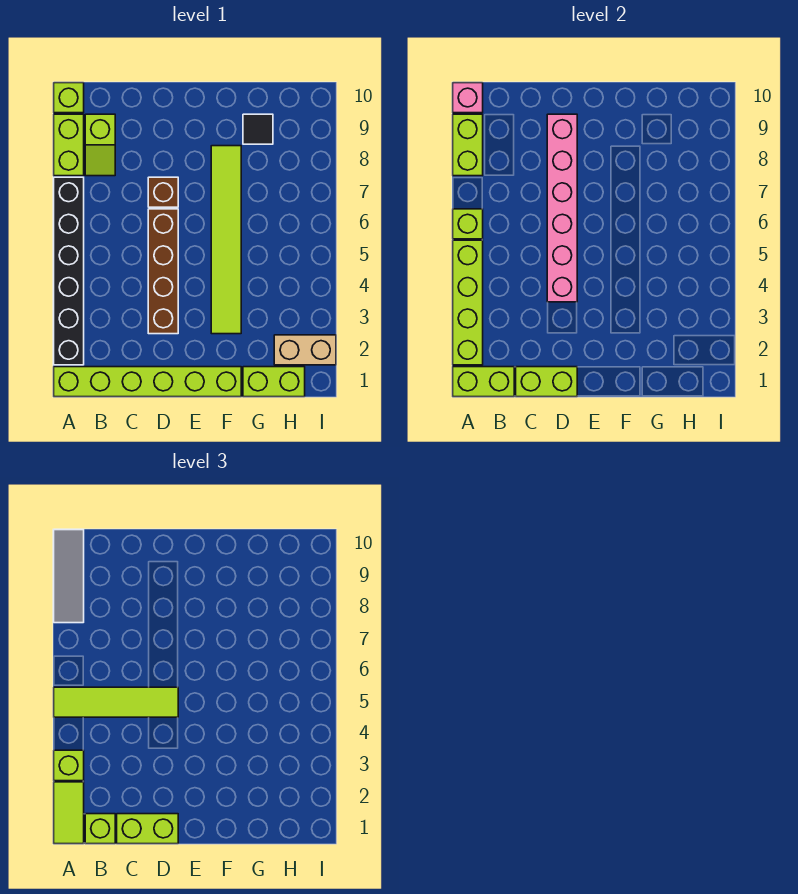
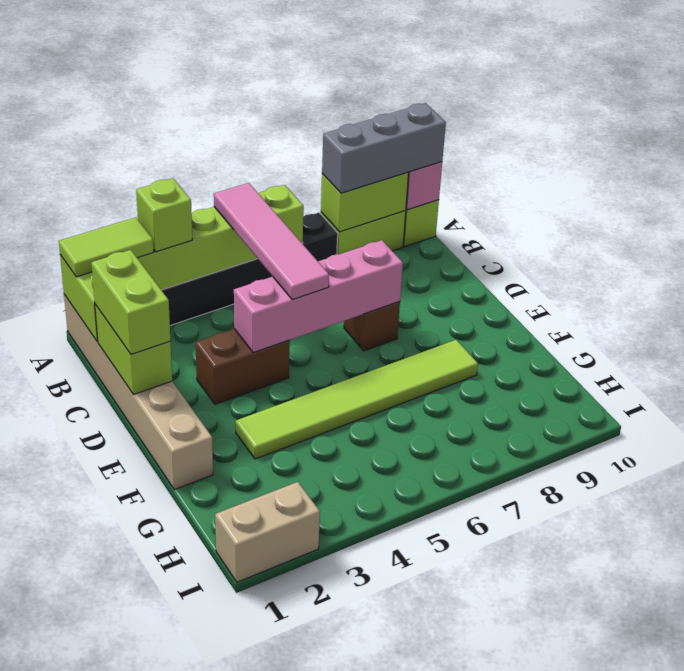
lime 1x6 brick [54,367,241,397] -> tan 1x6 brick [64,295,213,490]
lime 1x4 tile [54,687,178,717] -> pink 1x4 tile [214,183,329,300]
grey 1x3 tile [54,530,84,623] -> grey 1x3 brick [322,103,446,193]
lime 1x1 brick [85,814,115,844] -> none
lime 1x2 slope [85,114,115,176] -> none
brown 1x4 brick [148,209,178,334] -> brown 1x2 brick [196,329,290,404]
pink 1x6 brick [547,114,577,302] -> pink 1x4 brick [234,240,403,353]
lime 1x2 brick [243,367,305,397] -> none
black 1x1 tile [243,114,273,144] -> none
tan 1x2 brick [274,335,336,365] -> tan 1x2 brick turned to [215,482,320,582]

